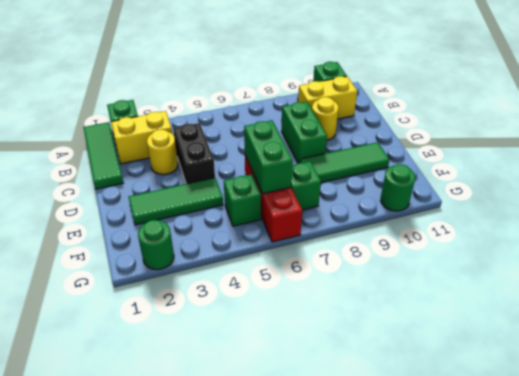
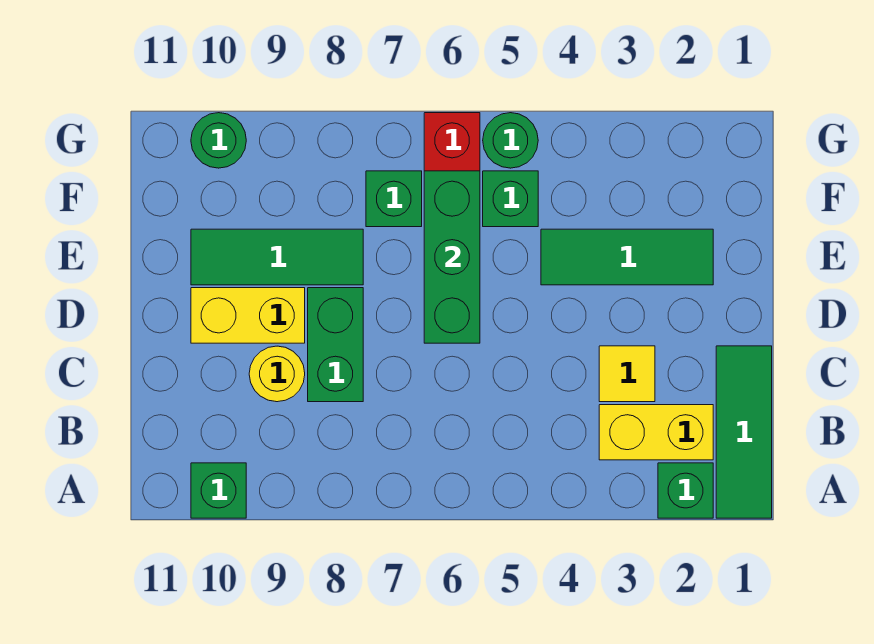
yellow 1x2 brick [298,76,357,119] -> yellow 1x2 brick moved to [191,288,305,343]
yellow 1x1 round brick [147,129,178,175] -> yellow 1x1 tile [599,346,655,402]
black 1x2 brick [173,123,215,184] -> none
green 1x2 brick [244,120,293,194] -> green 1x3 brick [424,171,480,343]
green 1x1 round brick [138,220,174,270] -> green 1x1 round brick moved to [483,113,538,168]

